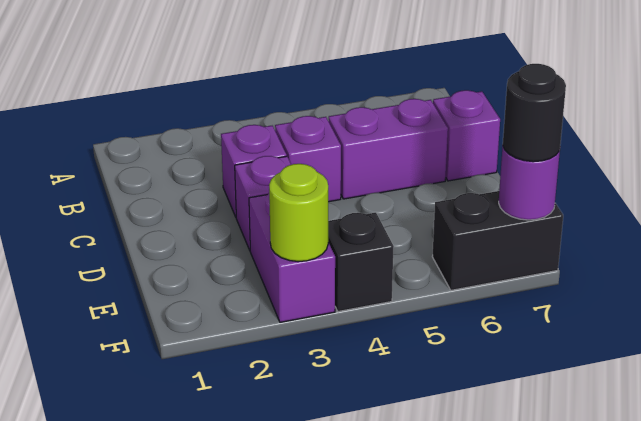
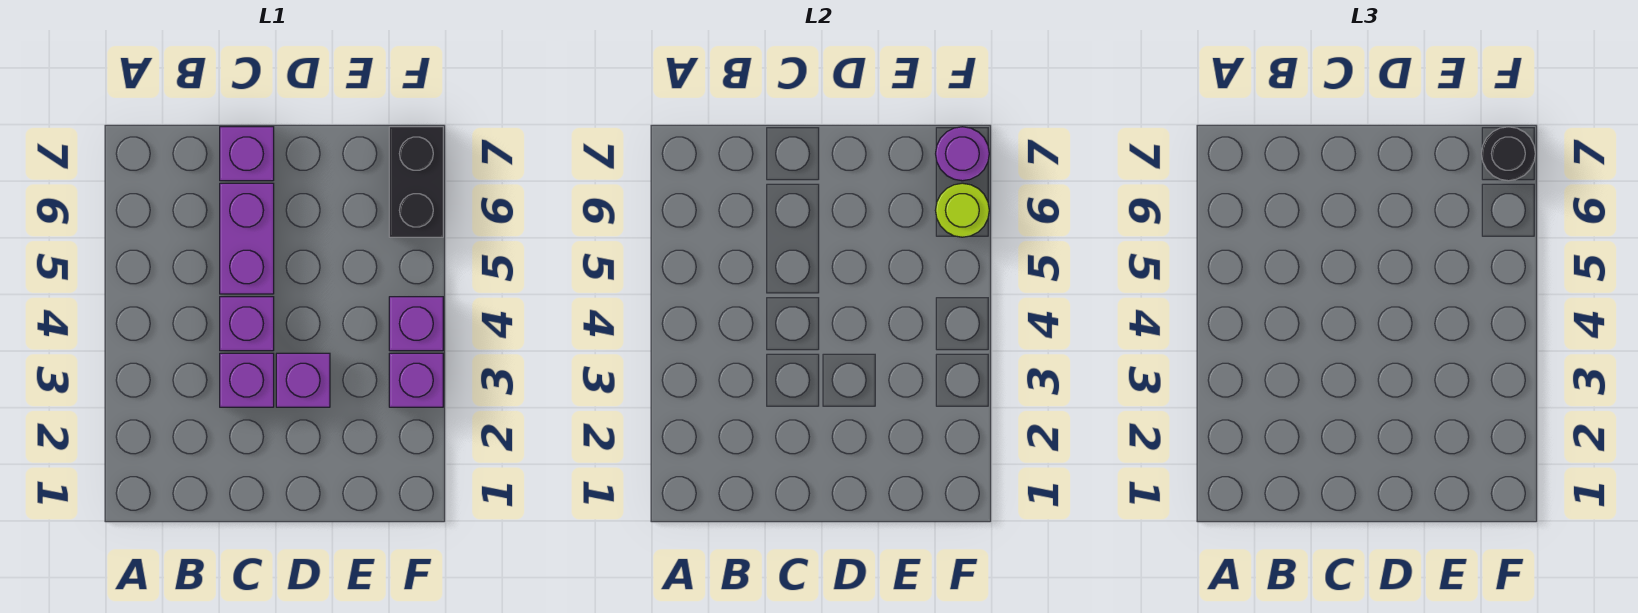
purple 1x2 brick [249,193,335,322] -> purple 1x1 brick [389,353,443,407]
lime 1x1 round brick [269,164,328,262] -> lime 1x1 round brick moved to [935,183,989,237]
black 1x1 brick [328,212,394,312] -> purple 1x1 brick [389,297,443,351]

